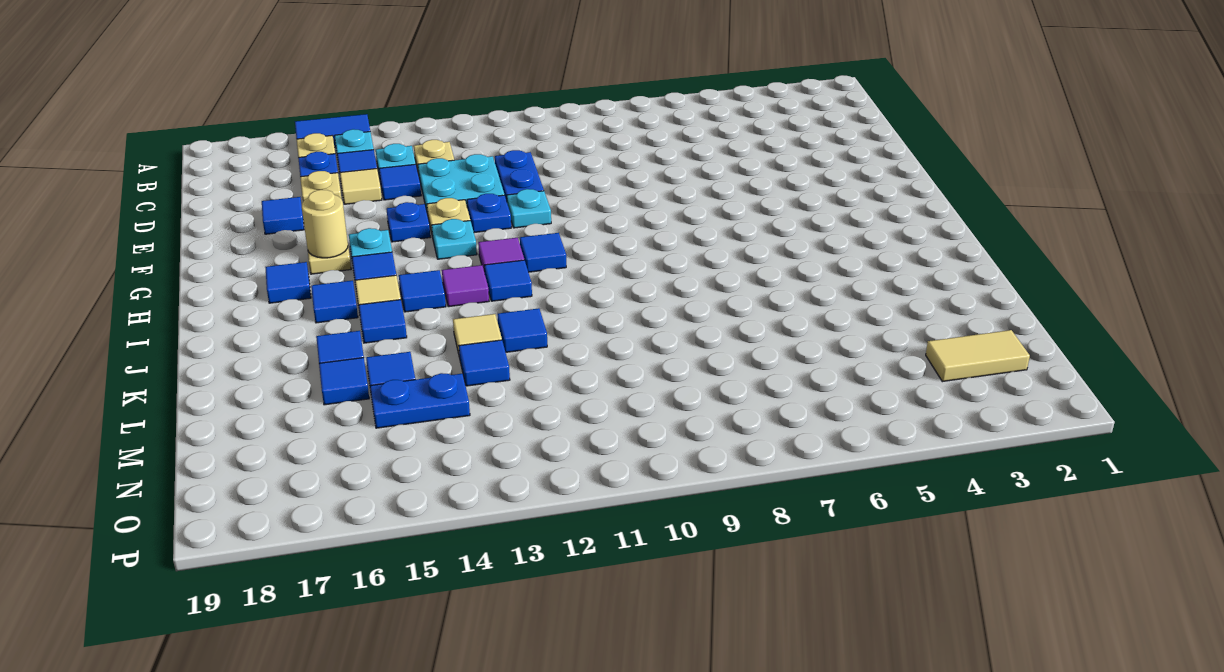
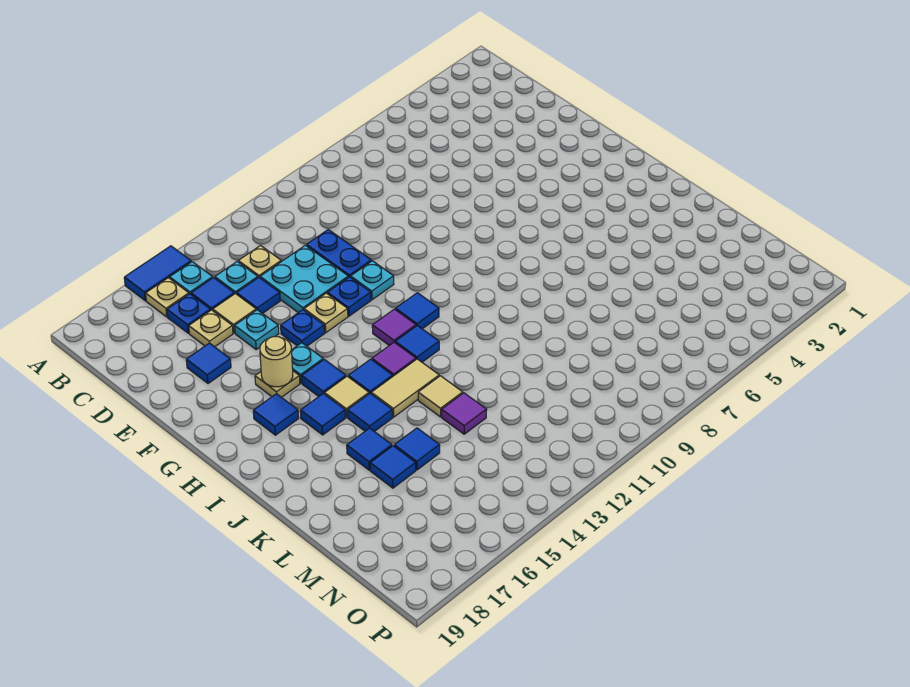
cyan 1x1 plate [432,219,477,259] -> cyan 1x1 plate moved to [235,310,279,349]
blue 1x1 tile [498,308,547,352] -> none
blue 1x1 tile [459,340,510,386] -> purple 1x1 tile [442,393,487,434]
blue 1x2 plate [370,373,470,428] -> none
tan 1x2 tile [926,330,1030,382] -> tan 1x2 tile moved to [371,359,439,417]

